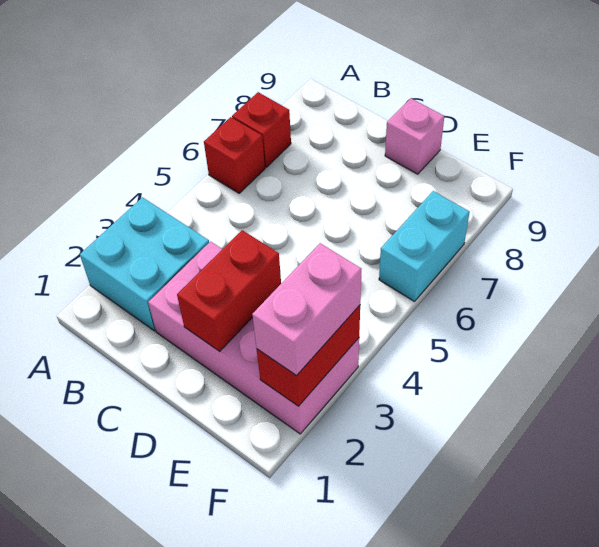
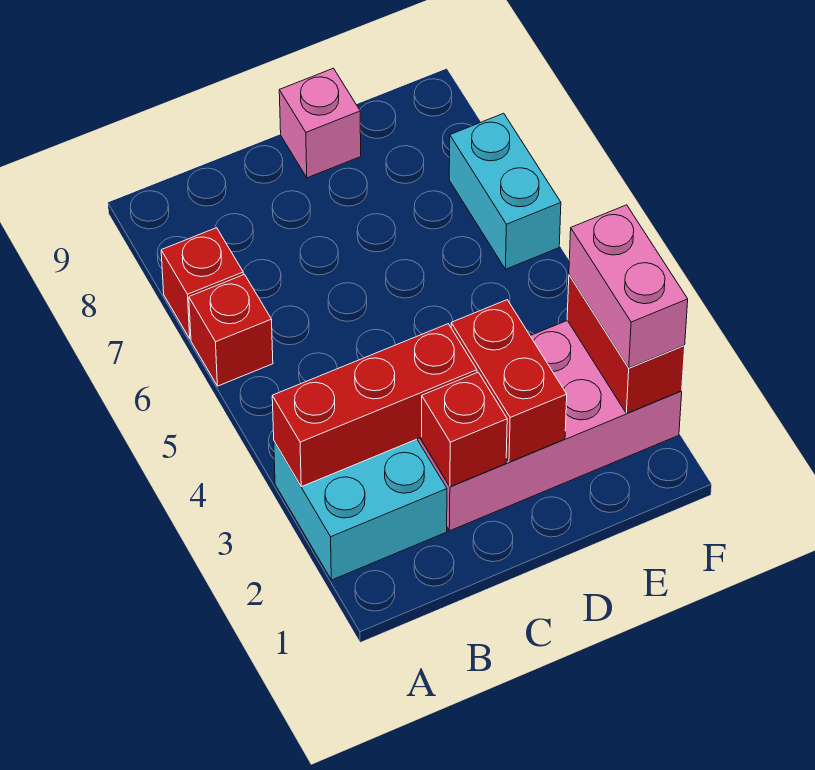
none -> red 1x3 brick [272,324,477,487]
none -> red 1x1 brick [422,372,507,487]

